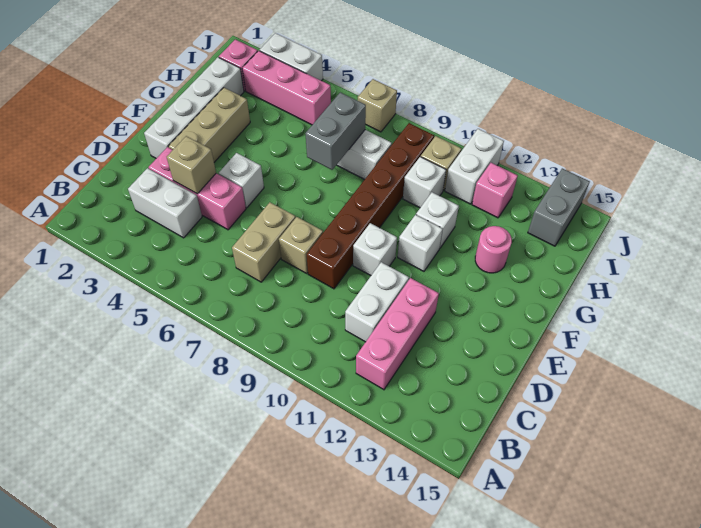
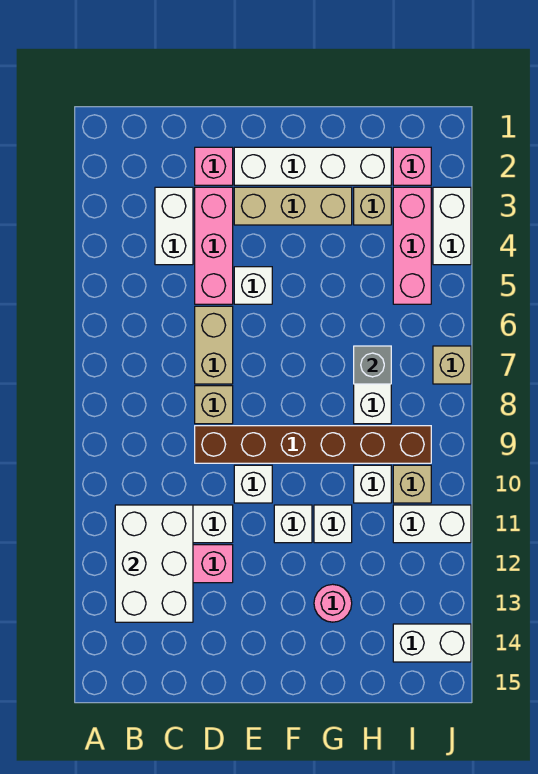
none -> white 2x3 brick [115,505,193,622]
tan 1x2 brick [232,202,296,282] -> tan 1x2 brick turned to [195,306,233,384]
tan 1x1 brick [167,136,216,194] -> tan 1x1 brick moved to [354,187,391,225]
grey 1x2 brick [305,92,366,170] -> grey 1x1 brick [354,346,391,384]
pink 1x1 brick [472,163,518,218] -> pink 1x1 brick moved to [195,147,233,185]
grey 1x2 brick [528,168,590,246] -> white 1x2 brick [393,624,471,662]

